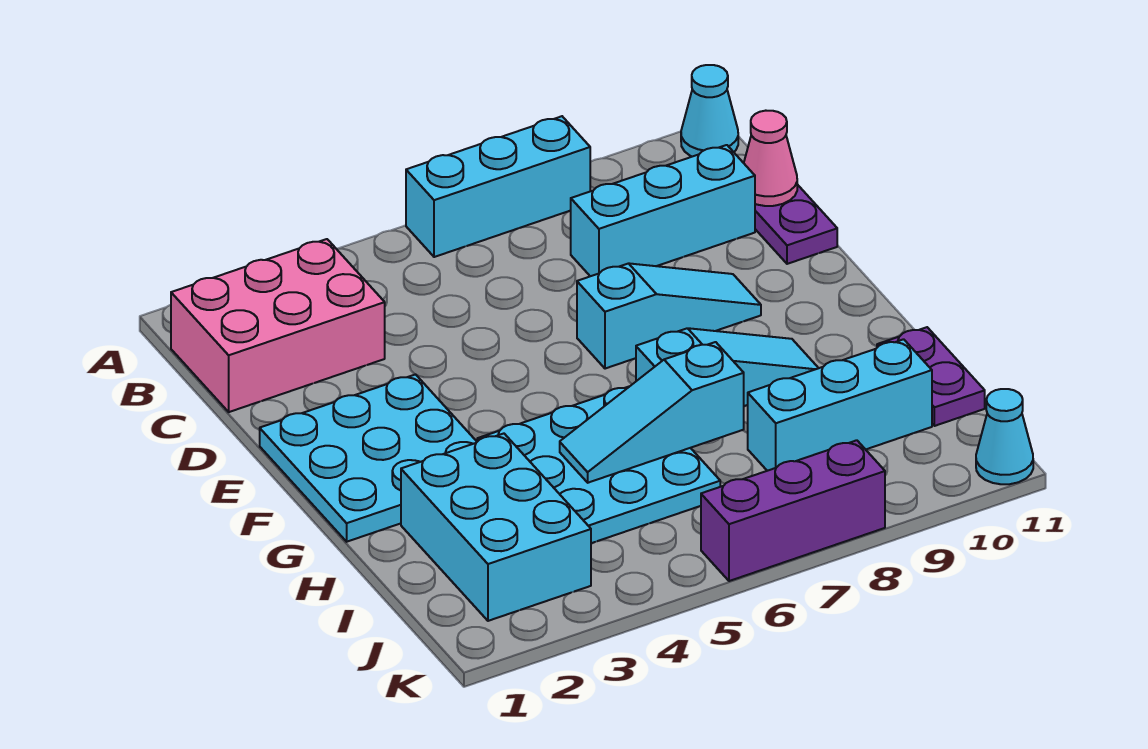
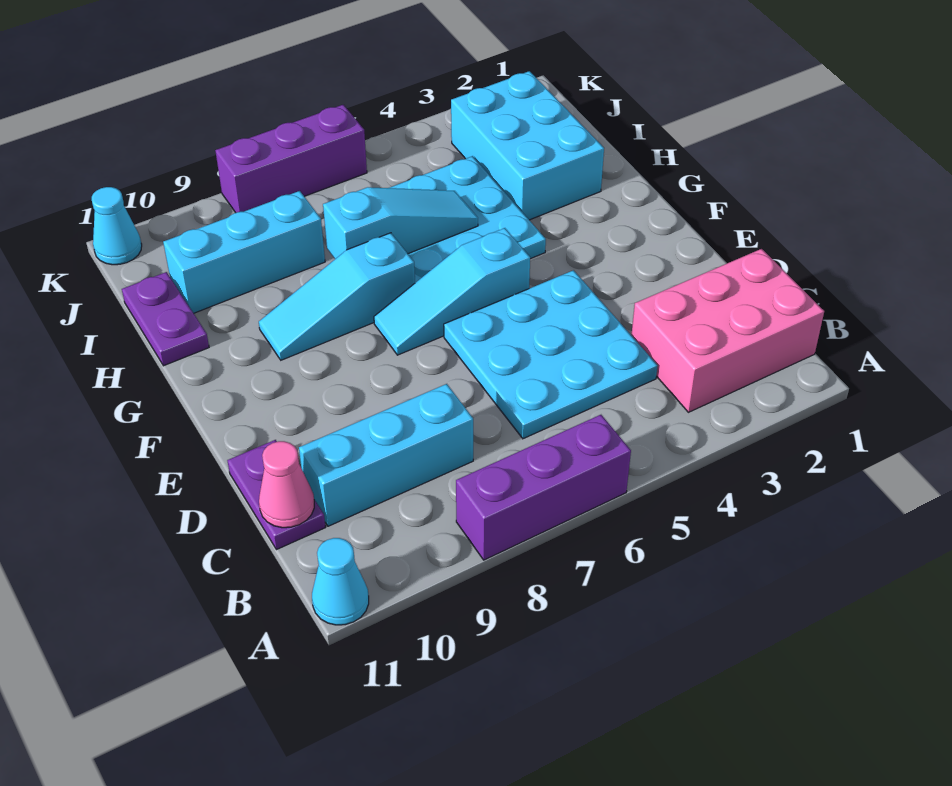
cyan 1x3 brick [406,116,590,257] -> purple 1x3 brick [456,415,631,560]
cyan 3x3 plate [260,374,477,542] -> cyan 3x3 plate moved to [444,270,658,439]
cyan 1x3 slope [577,263,761,369] -> cyan 1x3 slope moved to [374,228,530,355]

